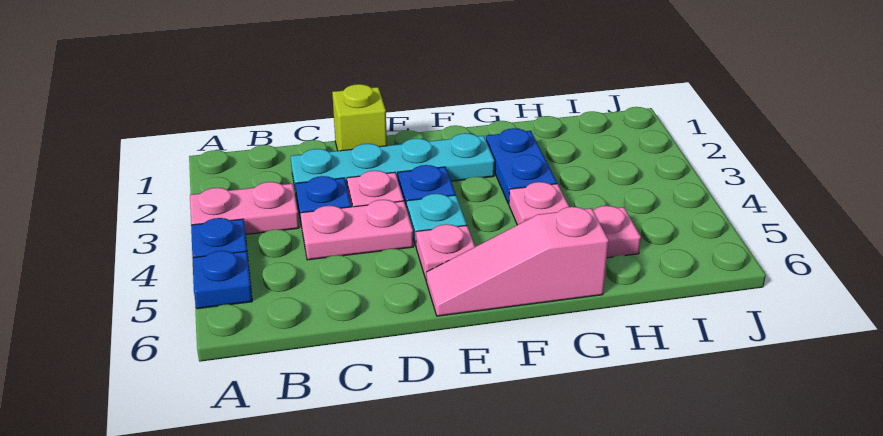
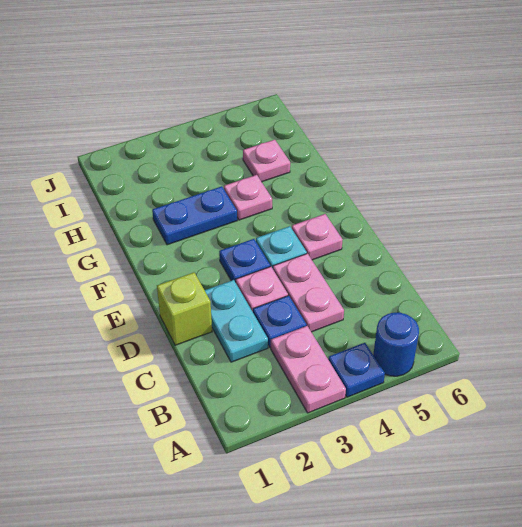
blue 1x1 plate [192,251,252,309] -> blue 1x1 round brick [373,313,419,376]
cyan 1x4 plate [291,133,494,198] -> cyan 1x2 plate [205,280,268,362]
pink 1x3 slope [426,207,609,316] -> none

